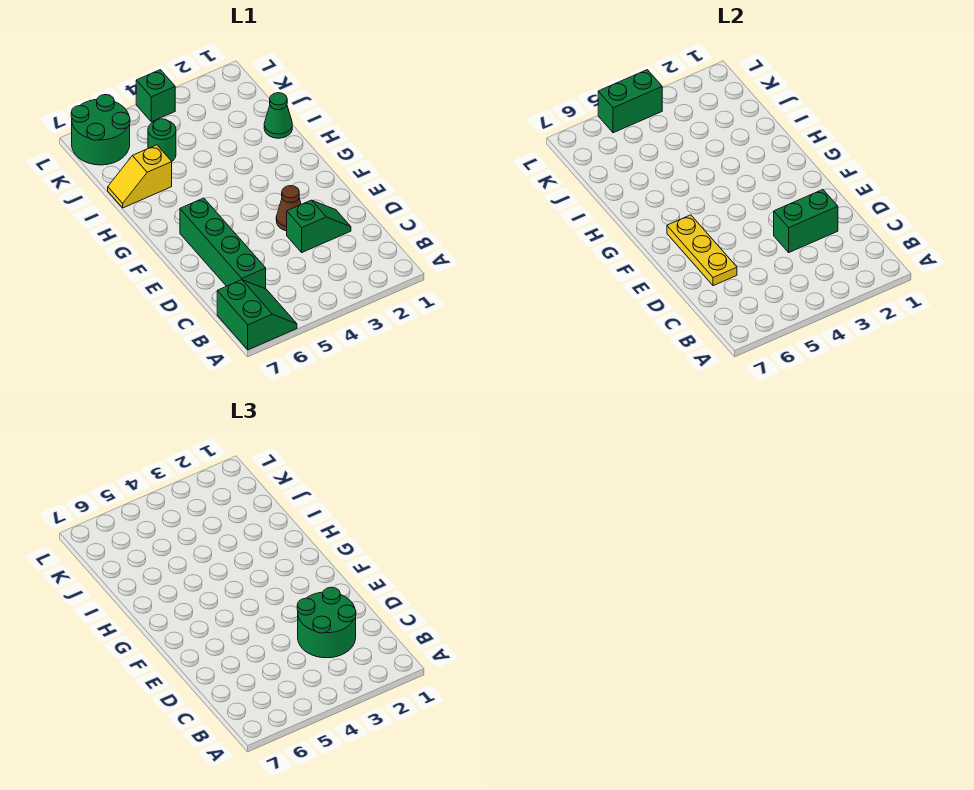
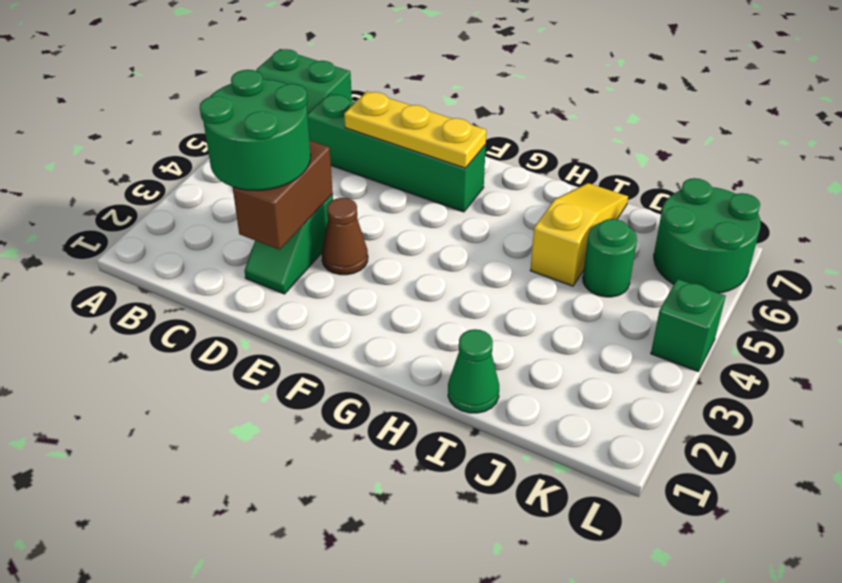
green 1x2 brick [774,190,838,252] -> brown 1x2 brick [233,140,333,250]
yellow 1x2 slope [108,145,172,208] -> yellow 1x3 slope [530,183,628,286]
green 1x2 brick [598,70,662,133] -> none

